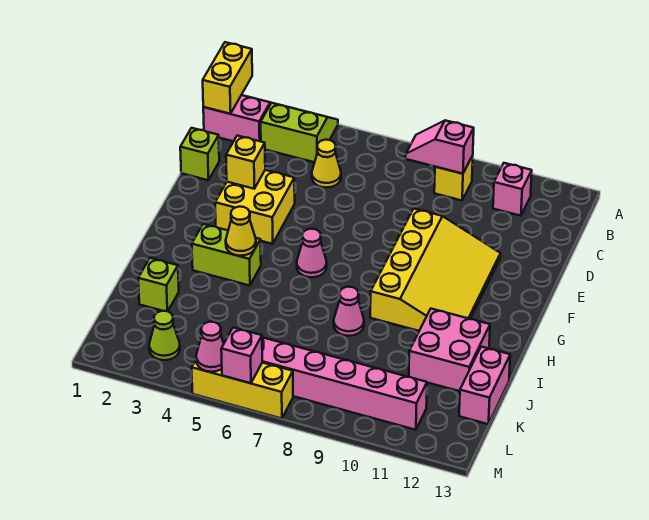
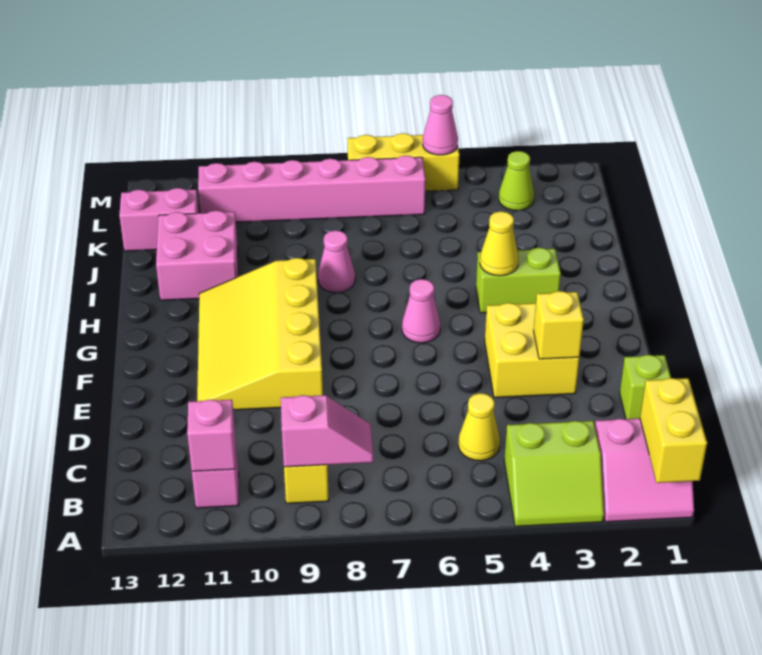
lime 1x1 brick [138,258,179,311] -> none
pink 1x2 brick [459,347,510,424] -> pink 1x2 brick turned to [119,188,199,251]
pink 1x1 brick [221,328,262,383] -> pink 1x1 brick moved to [187,400,236,471]

